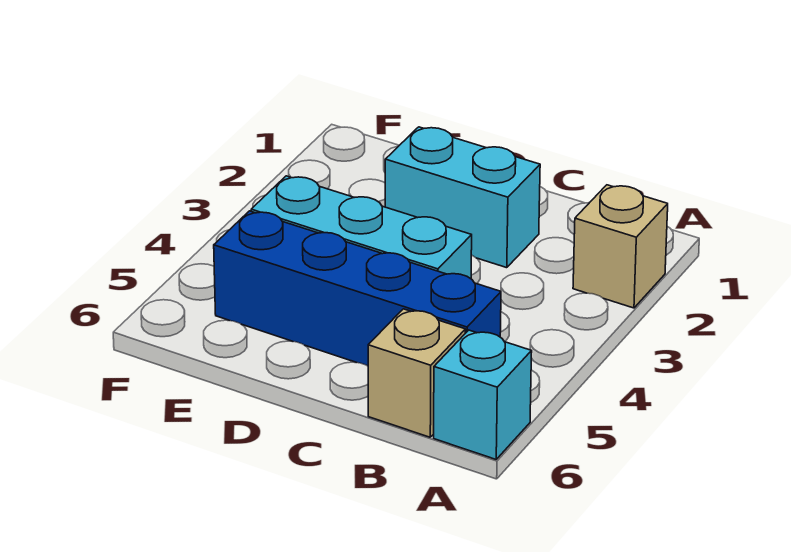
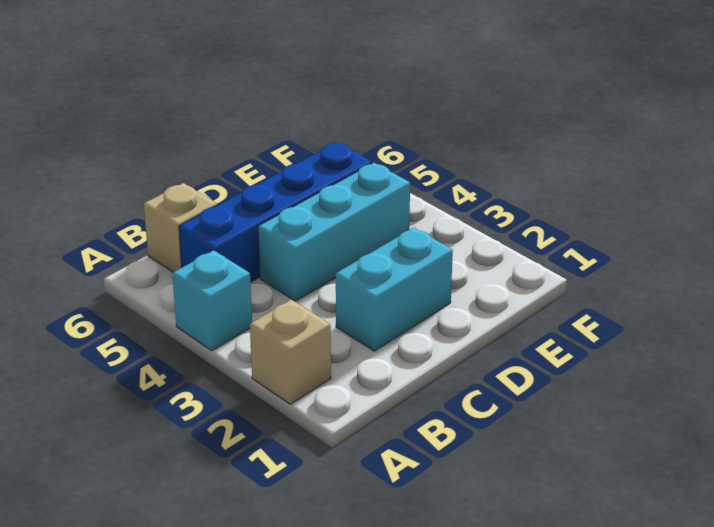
cyan 1x1 brick [434,330,532,459] -> cyan 1x1 brick moved to [172,250,252,351]

